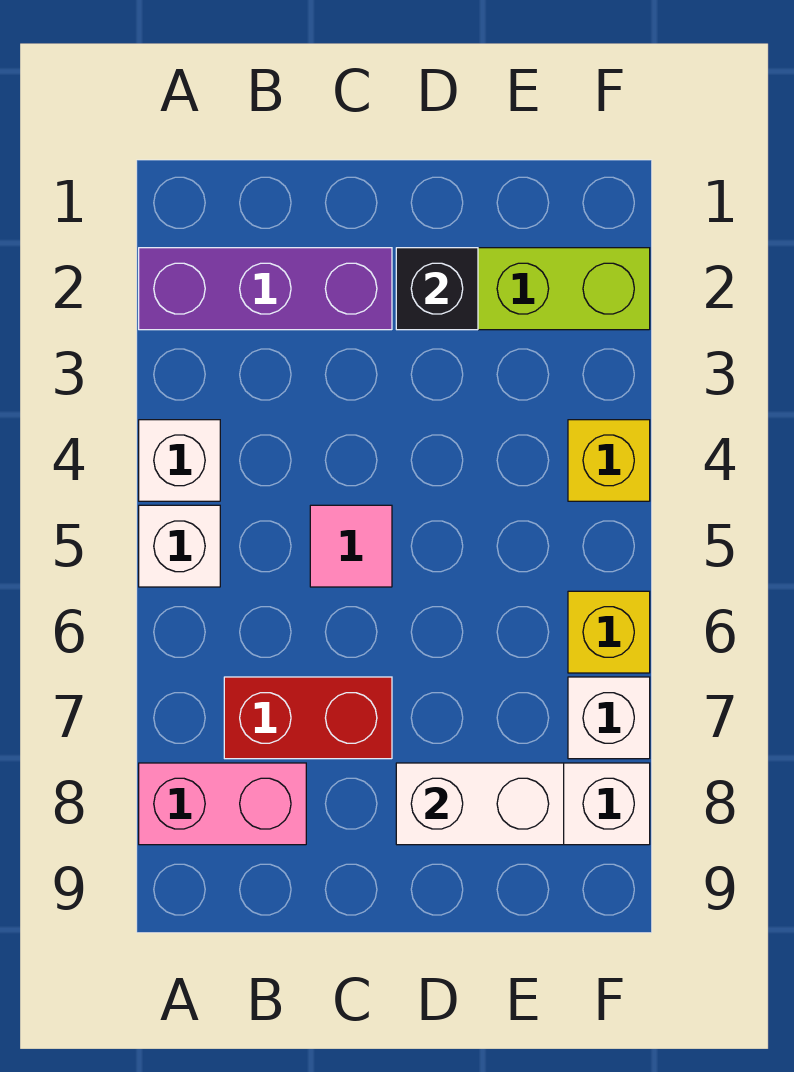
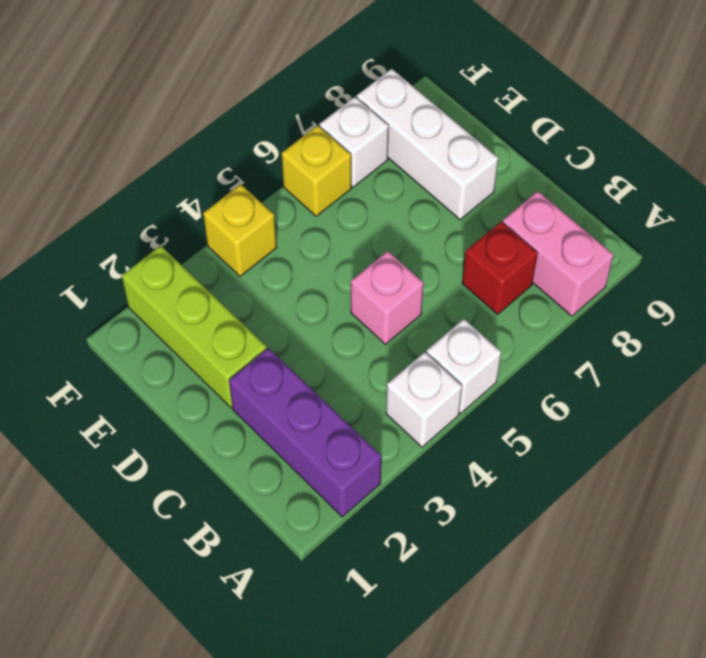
red 1x2 brick [224,677,392,759] -> red 1x1 brick [462,222,538,314]
pink 1x1 tile [310,505,392,587] -> pink 1x1 brick [351,251,424,344]
black 1x1 brick [396,248,478,330] -> none
white 1x2 brick [396,763,564,845] -> none

